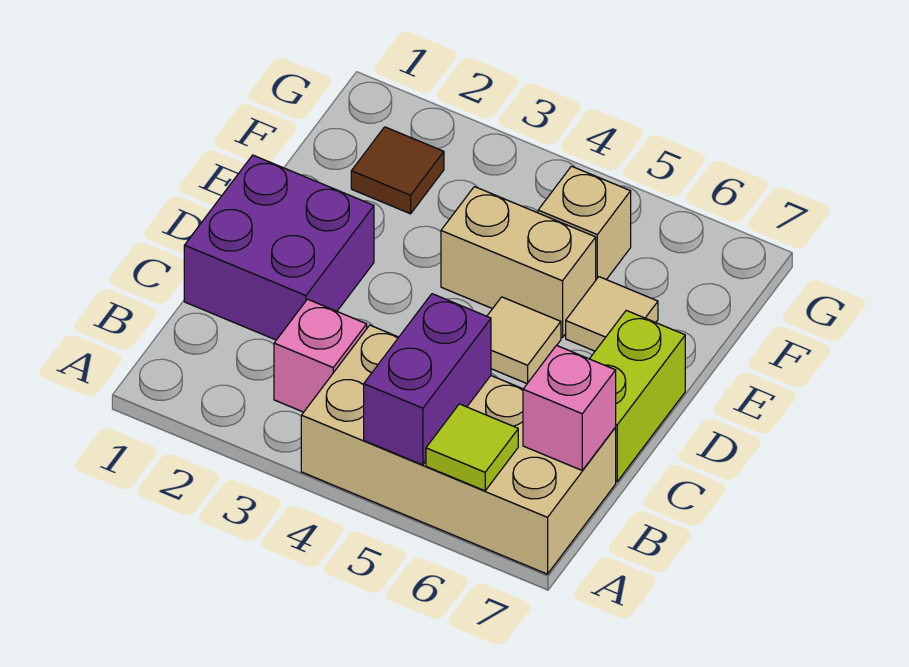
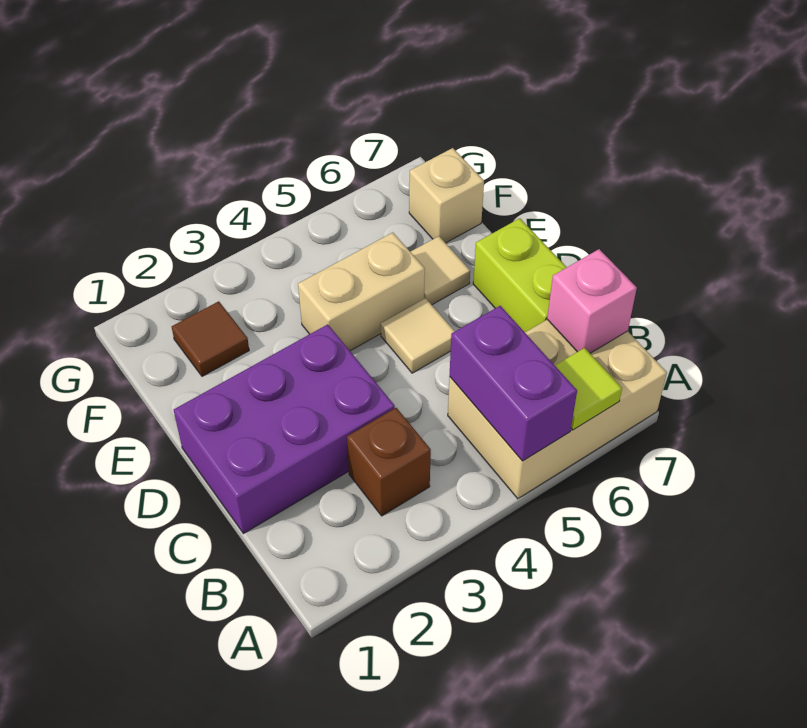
tan 2x4 brick [301,325,616,574] -> tan 2x3 brick [448,320,667,499]
pink 1x1 brick [274,299,367,412] -> brown 1x1 brick [347,408,431,516]
purple 2x2 brick [184,155,374,340] -> purple 2x3 brick [174,324,395,534]
tan 1x1 brick [538,166,631,280] -> tan 1x1 brick moved to [409,148,484,243]

